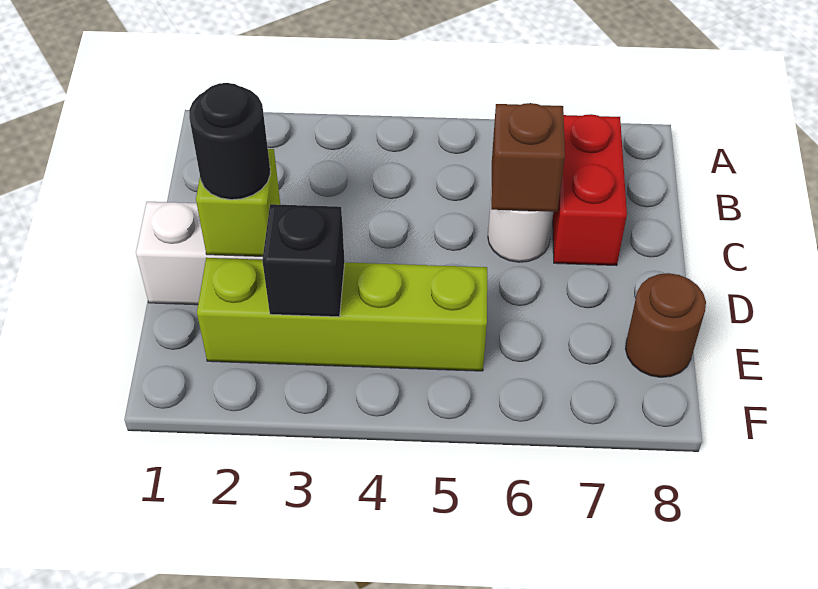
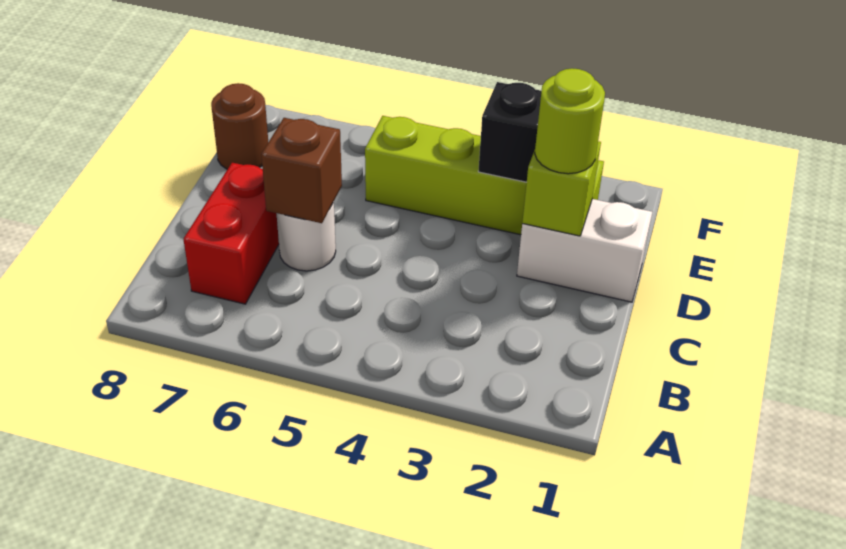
black 1x1 round brick [189,83,270,200] -> lime 1x1 round brick [535,68,605,174]

